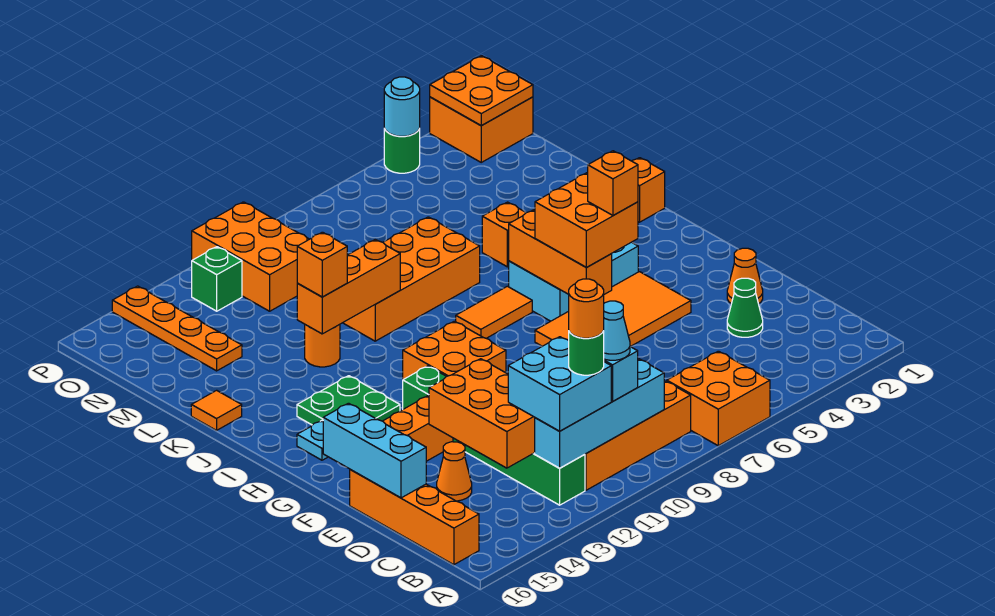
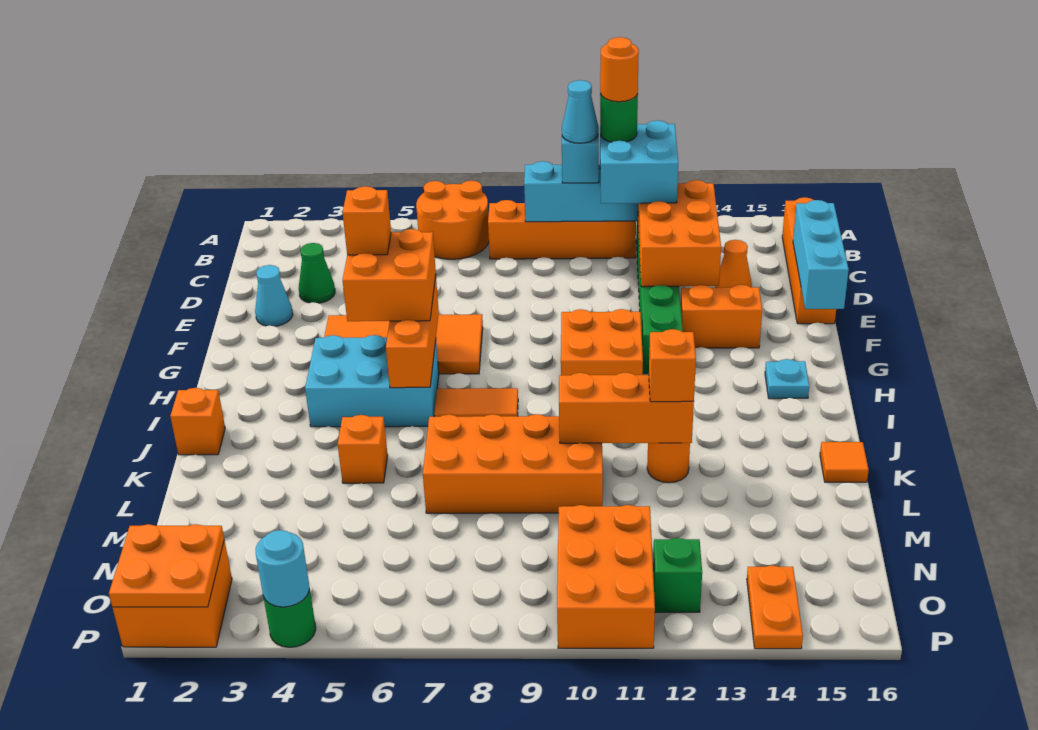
orange 2x2 brick [667,351,770,446] -> orange 2x2 round brick [416,181,489,259]
orange 1x1 cone [727,248,763,304] -> cyan 1x1 cone [255,265,293,326]
green 2x2 plate [297,376,400,425] -> none
orange 1x4 plate [112,286,242,371] -> orange 1x2 plate [747,565,803,649]

